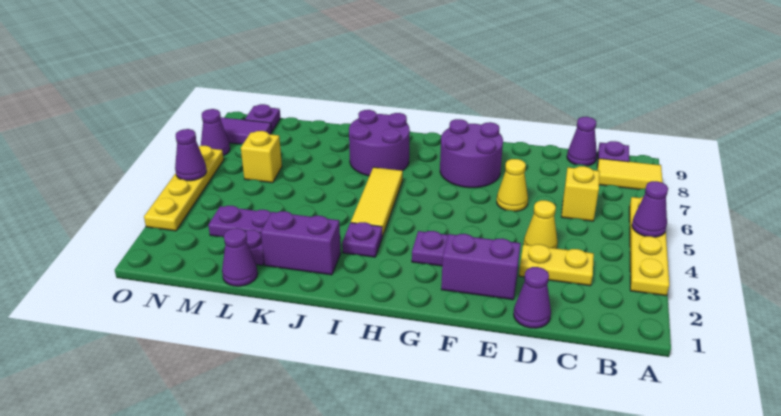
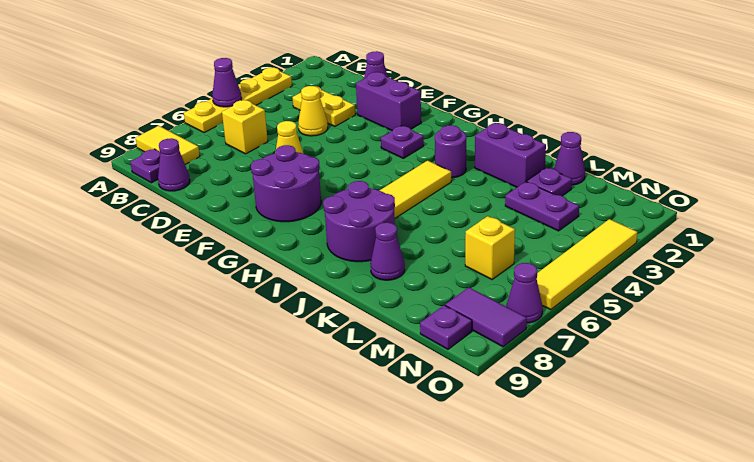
purple 1x1 plate [342,222,382,257] -> purple 1x1 round brick [435,125,466,178]
yellow 1x4 plate [144,146,224,231] -> yellow 1x4 tile [537,219,637,310]
purple 1x1 cone [175,129,207,181] -> purple 1x1 cone moved to [370,222,405,280]

